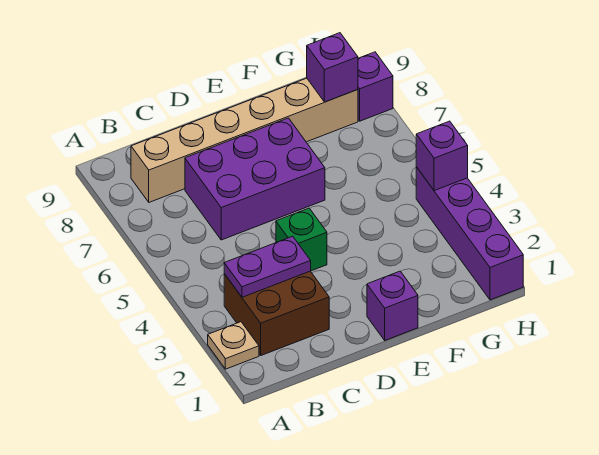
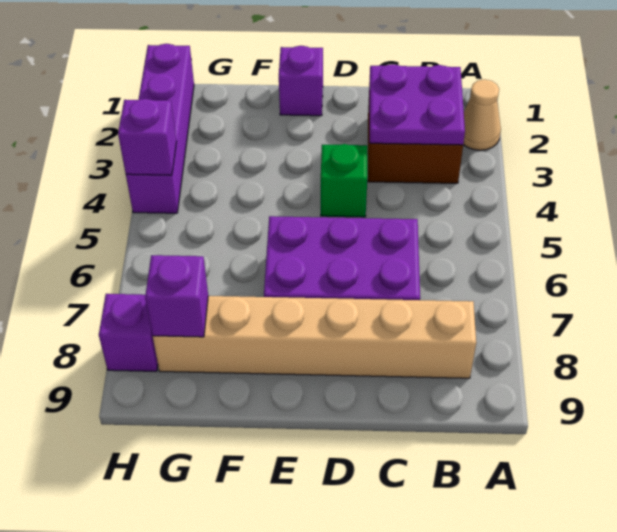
tan 1x1 plate [208,322,259,369] -> tan 1x1 cone [463,79,501,150]
purple 1x2 plate [224,236,311,297] -> purple 2x2 plate [370,64,465,145]

